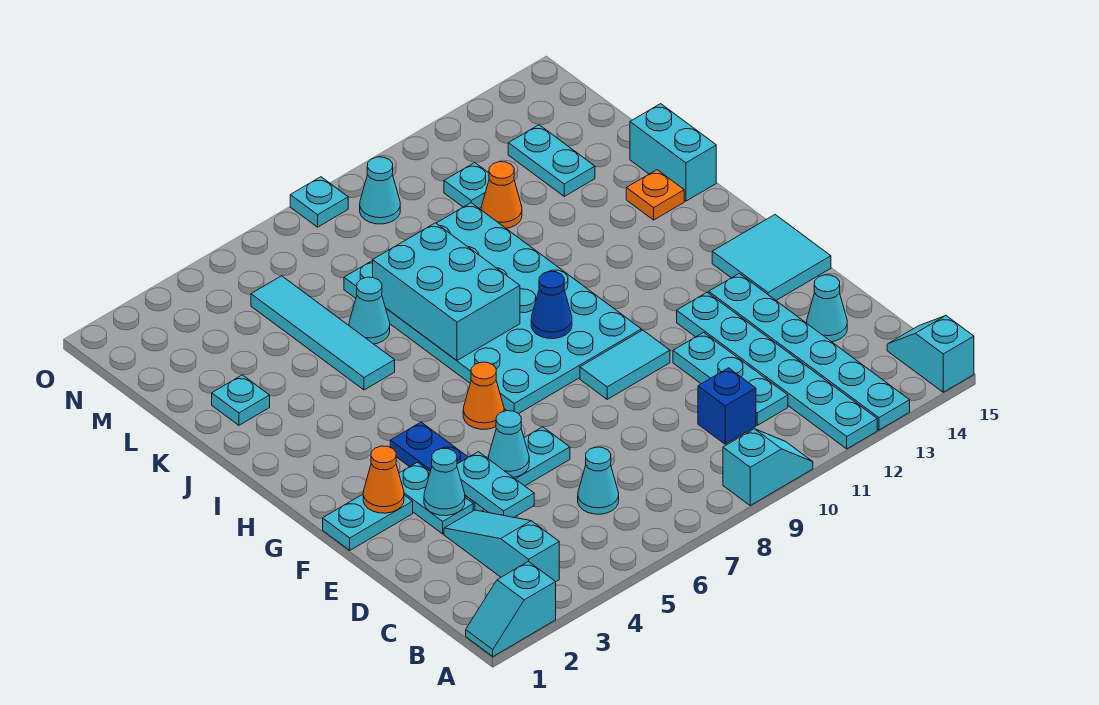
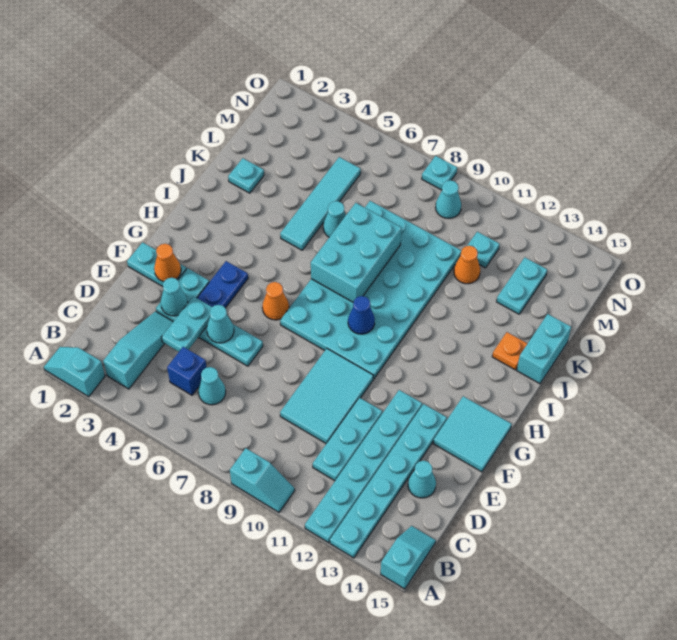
blue 1x1 brick [698,368,756,444] -> blue 1x1 brick moved to [167,347,207,395]
cyan 1x2 tile [580,330,670,399] -> cyan 2x3 tile [280,349,374,444]

